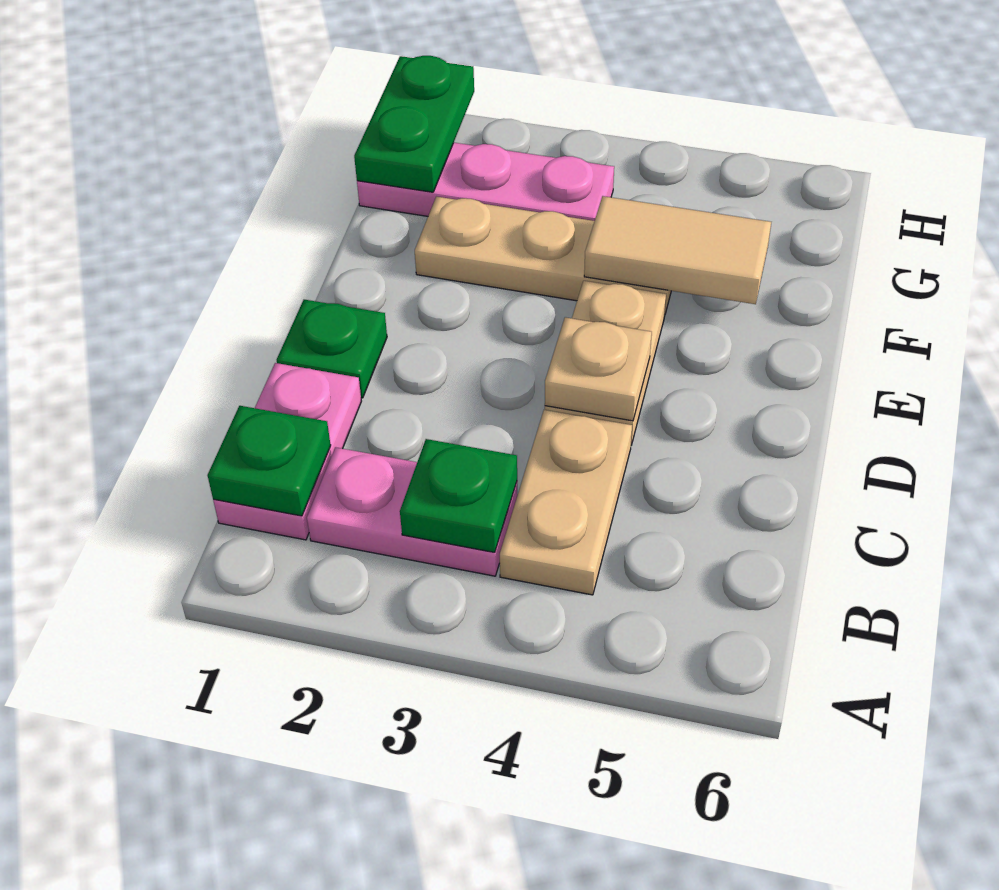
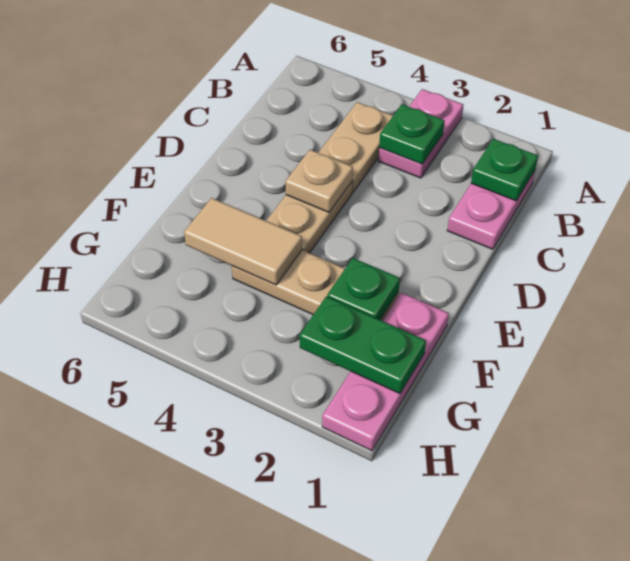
pink 1x2 plate [307,447,518,576] -> pink 1x2 plate turned to [378,89,463,178]
green 1x1 plate [277,300,387,398] -> green 1x1 plate moved to [327,258,400,320]
pink 1x3 plate [357,143,614,221] -> pink 1x3 plate turned to [322,293,449,451]
green 1x2 plate [354,56,474,192] -> green 1x2 plate turned to [299,297,426,394]

